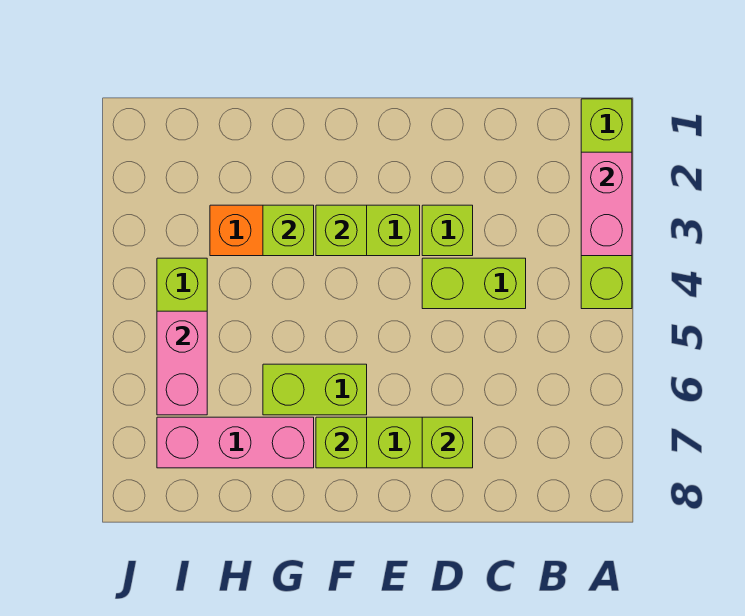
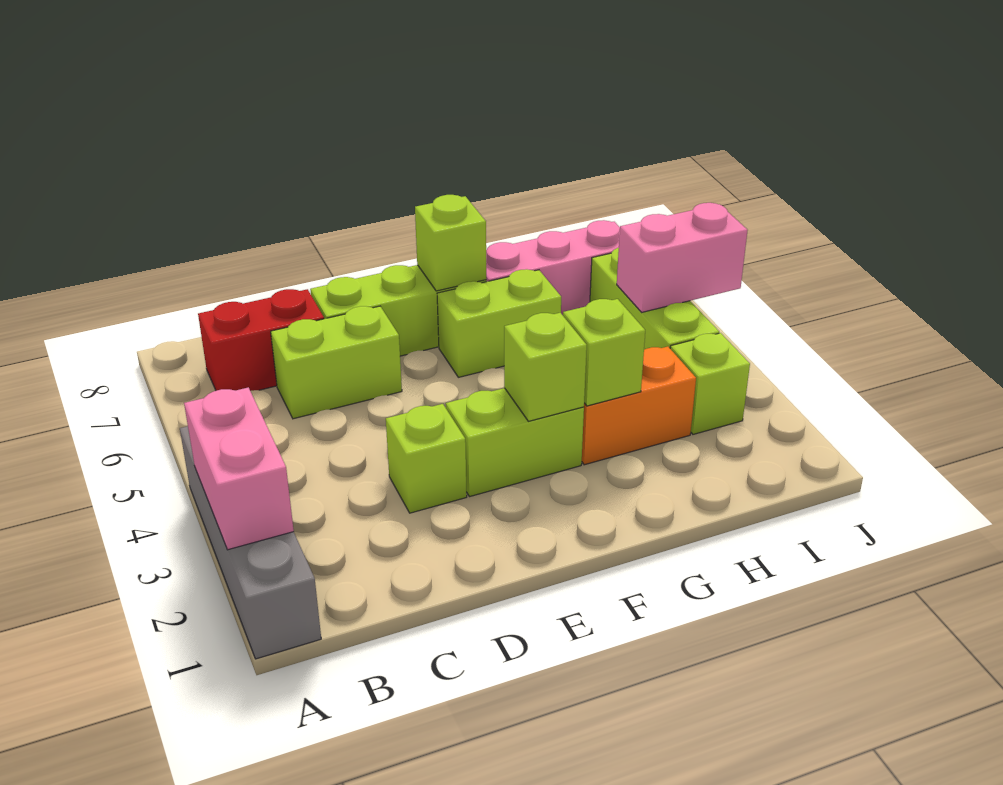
lime 1x4 brick [581,99,632,309] -> grey 1x4 brick [180,426,321,659]
none -> red 1x2 brick [198,289,324,391]
lime 1x2 brick [422,258,526,309] -> lime 1x2 brick moved to [271,306,402,419]
lime 1x1 brick [422,417,473,468] -> lime 1x1 brick moved to [670,333,750,434]
pink 1x2 brick [157,311,207,415] -> pink 1x2 brick turned to [617,203,748,312]

